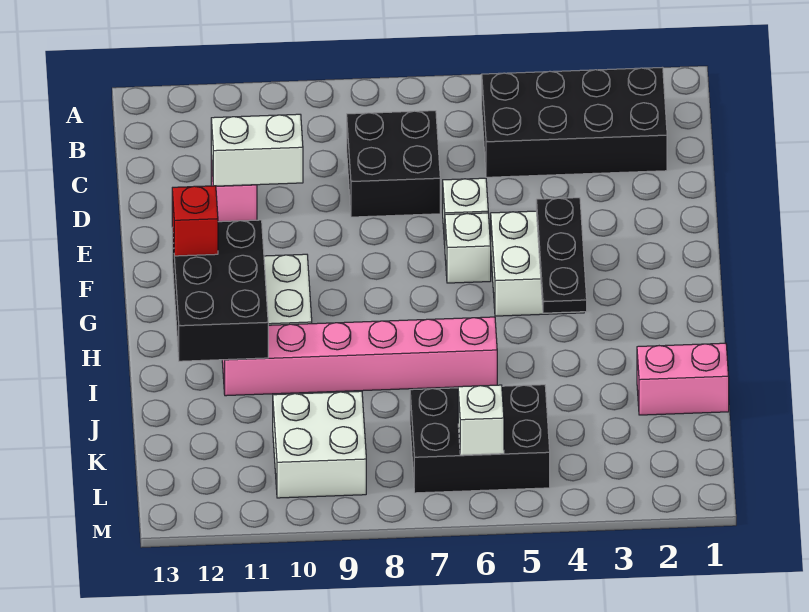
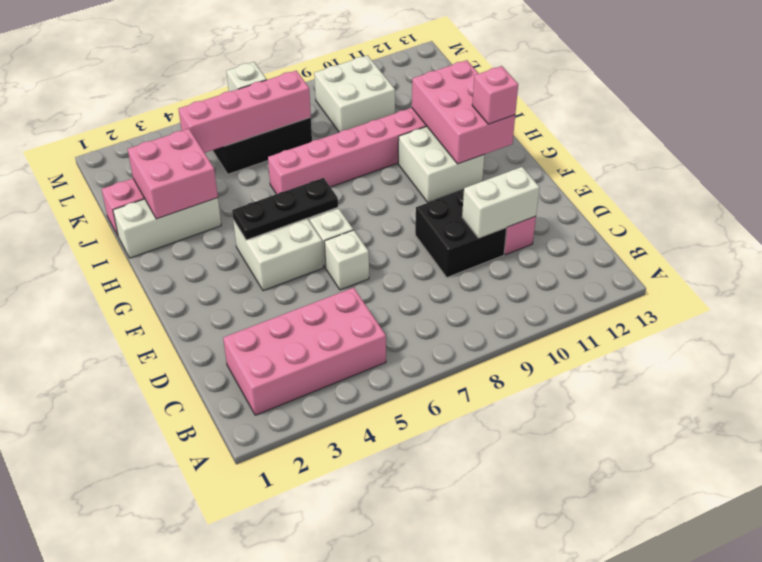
black 2x4 brick [482,67,667,177] -> pink 2x4 brick [223,288,386,415]
black 2x2 brick [347,111,440,217] -> black 2x2 brick moved to [415,190,507,277]
black 1x3 plate [536,198,587,313] -> black 1x3 plate turned to [232,178,338,240]
black 2x3 brick [172,220,268,361] -> pink 2x3 brick [412,60,515,164]
red 1x1 brick [172,186,218,256] -> pink 1x1 brick [472,66,518,124]
none -> white 1x3 brick [113,198,221,258]
none -> pink 2x2 brick [128,129,218,219]
none -> pink 1x4 brick [178,71,311,153]

